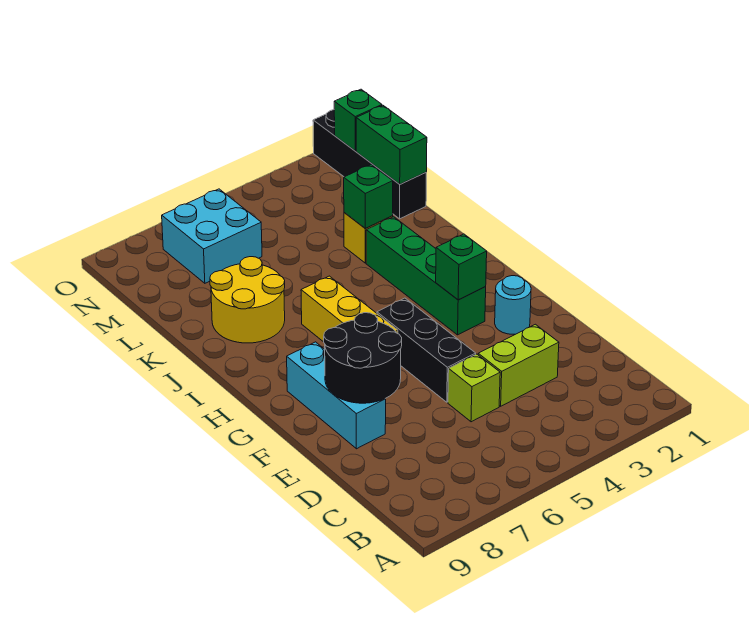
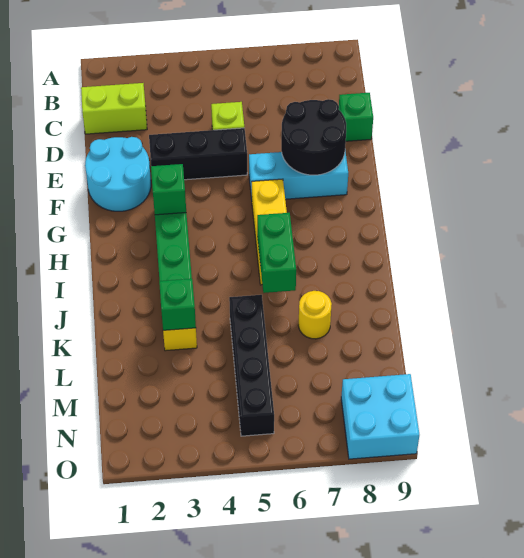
lime 1x2 brick [478,324,559,406] -> lime 1x2 brick moved to [81,83,147,134]
black 1x3 brick [377,298,476,402] -> black 1x3 brick turned to [149,128,247,180]
cyan 1x3 brick [287,342,386,449] -> cyan 1x3 brick turned to [249,151,348,199]
cyan 1x1 round brick [495,276,531,334] -> cyan 2x2 round brick [85,137,151,211]
yellow 2x2 round brick [210,257,285,343] -> yellow 1x1 round brick [298,291,332,339]
black 1x4 brick [313,110,426,219] -> black 1x4 brick moved to [229,295,274,436]
green 1x2 brick [356,106,427,184] -> green 1x2 brick moved to [257,213,296,293]
cyan 2x2 brick [162,189,262,283] -> cyan 2x2 brick moved to [341,374,419,459]
green 1x1 brick [334,89,382,151] -> green 1x1 brick moved to [339,93,373,141]

